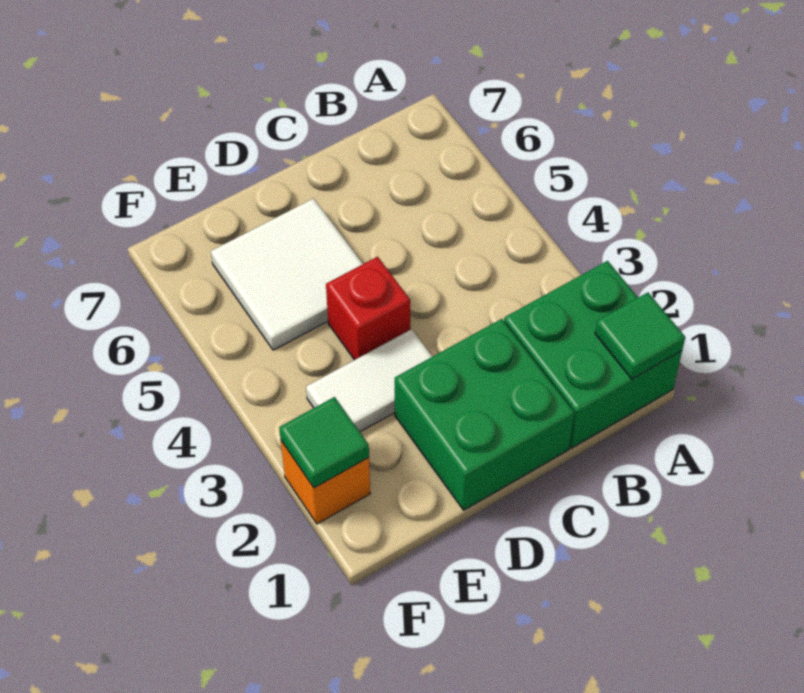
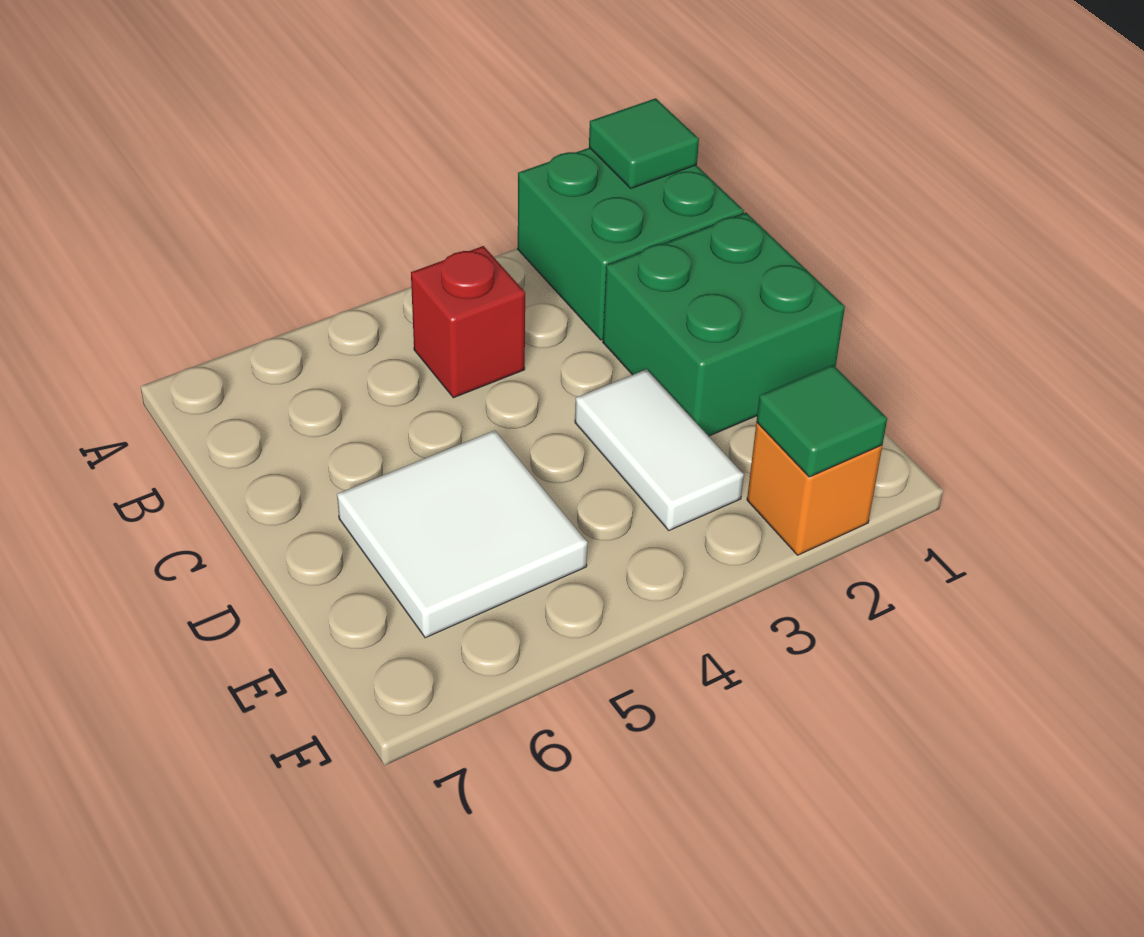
red 1x1 brick [326,257,410,360] -> red 1x1 brick moved to [411,246,525,398]

